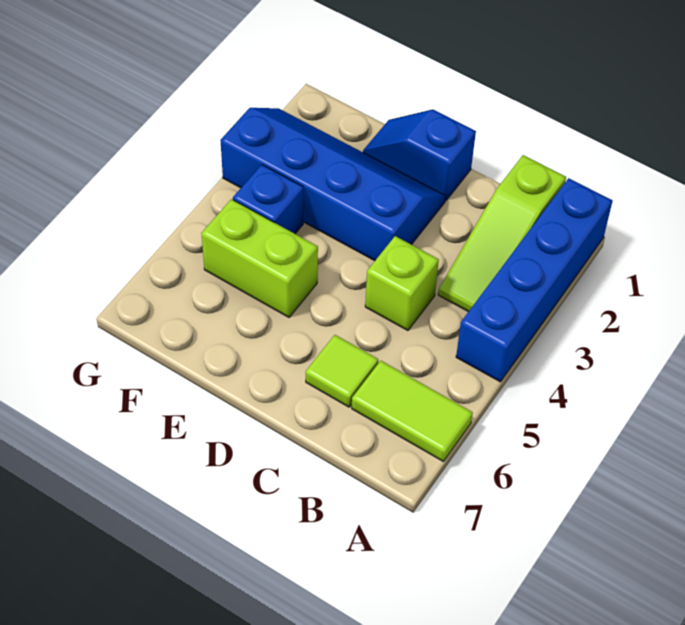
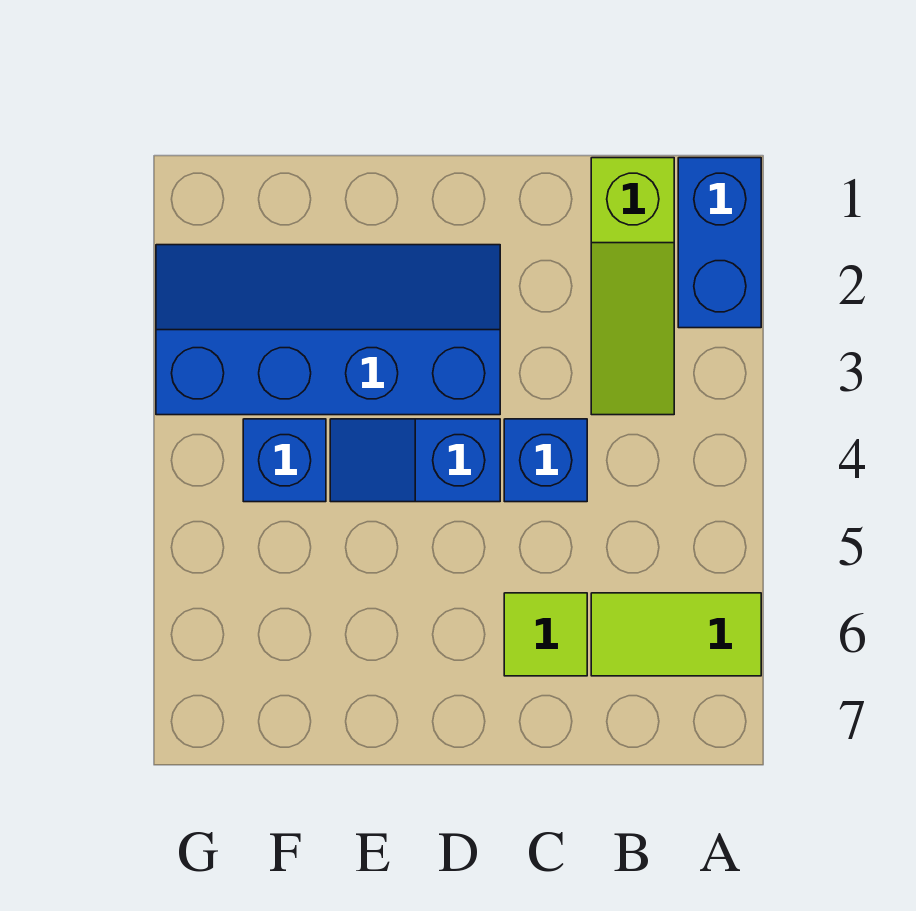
blue 1x4 brick [456,178,613,382] -> blue 1x2 brick [678,158,761,328]
lime 1x1 brick [365,236,439,331] -> blue 1x1 brick [504,419,587,502]
blue 1x2 slope [363,109,476,201] -> blue 1x2 slope moved to [330,419,500,502]
lime 1x2 brick [201,199,318,317] -> none

